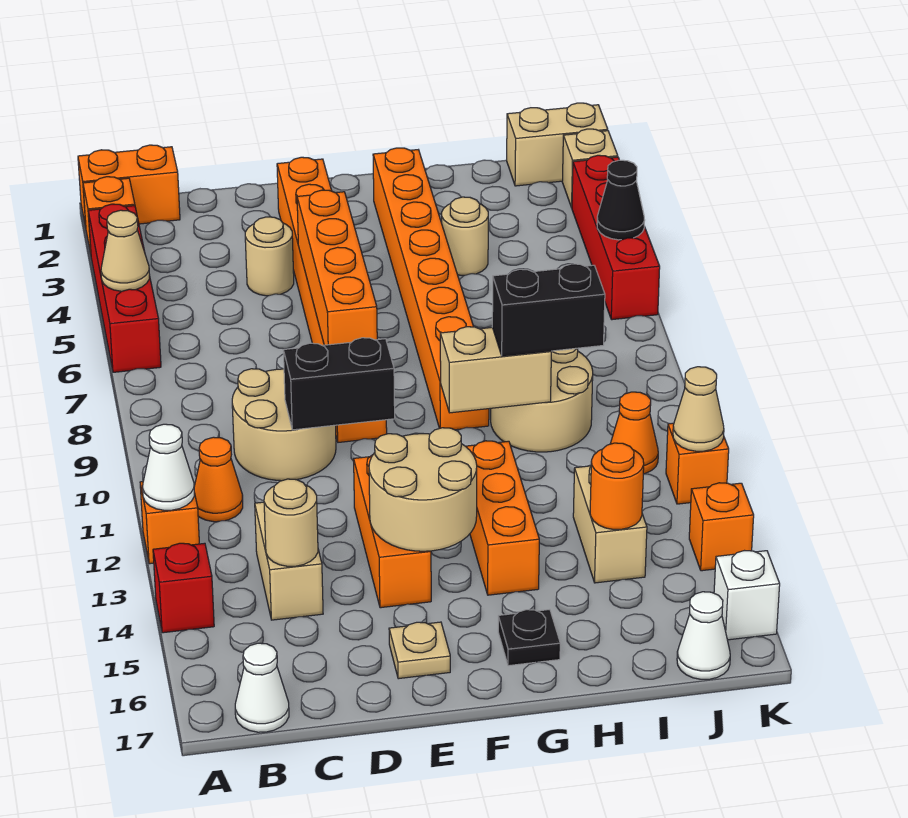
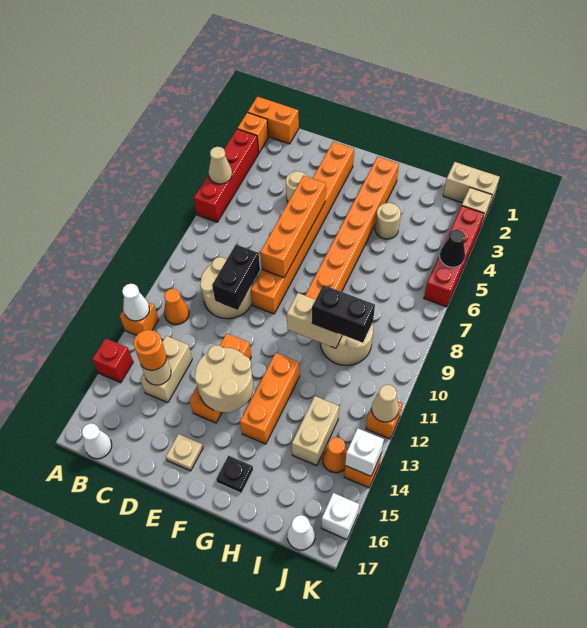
black 1x2 brick [283,338,395,430] -> black 1x2 brick turned to [212,245,260,310]
orange 1x1 round brick [590,443,644,529] -> orange 1x1 round brick moved to [134,330,166,370]
orange 1x1 cone [610,392,658,474] -> orange 1x1 cone moved to [322,437,347,473]
none -> white 1x1 brick [345,428,384,476]

